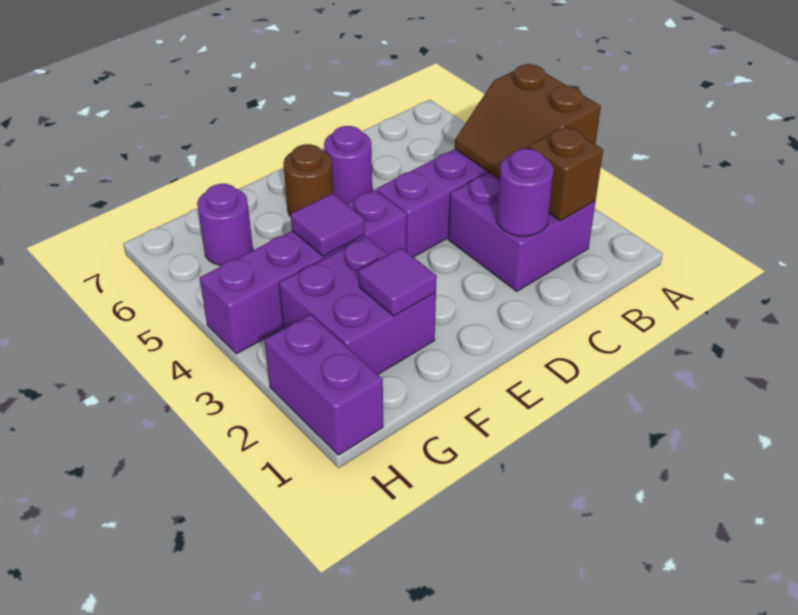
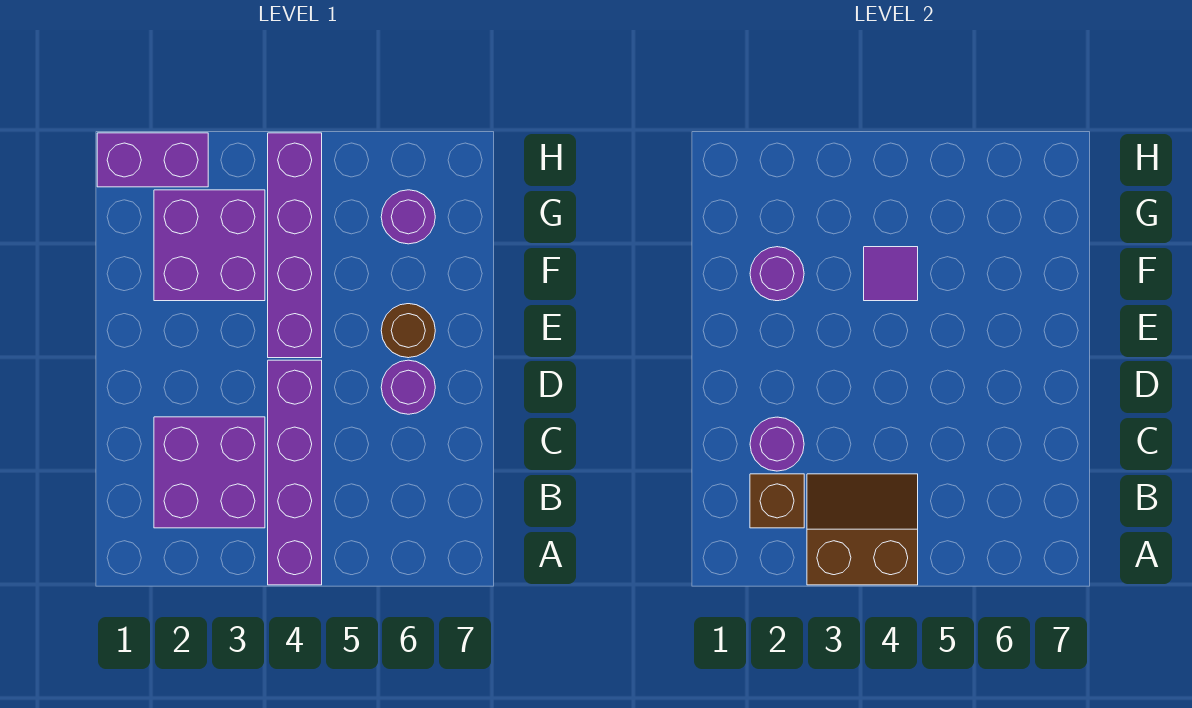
purple 1x1 tile [359,248,437,316] -> purple 1x1 round brick [750,247,804,301]

